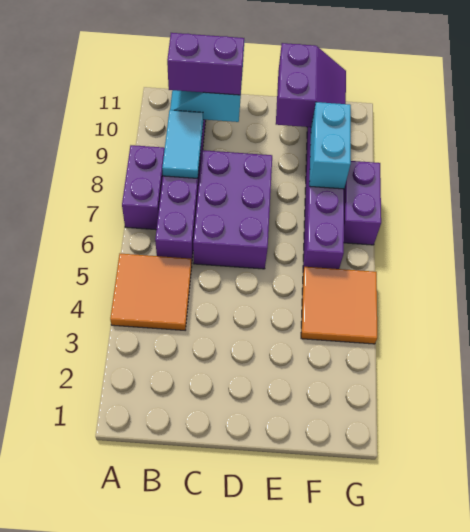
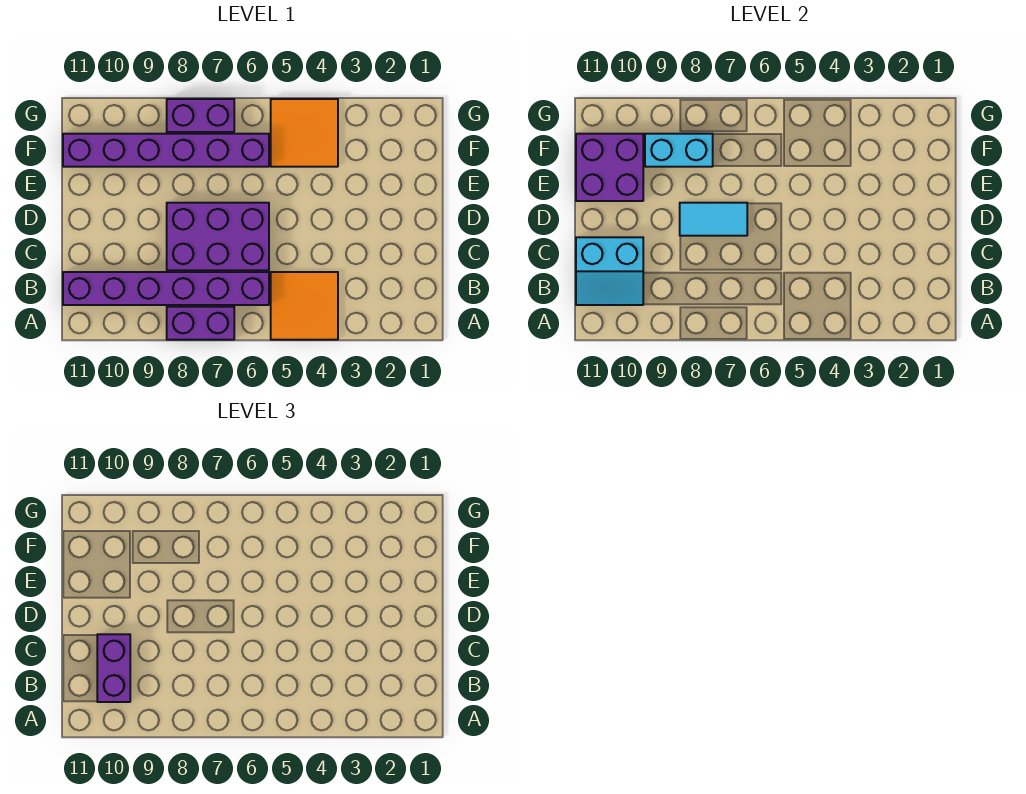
cyan 1x2 tile [162,110,203,178] -> cyan 1x2 tile moved to [680,203,747,236]
purple 2x2 slope [276,43,346,127] -> purple 2x2 brick [576,134,643,201]

